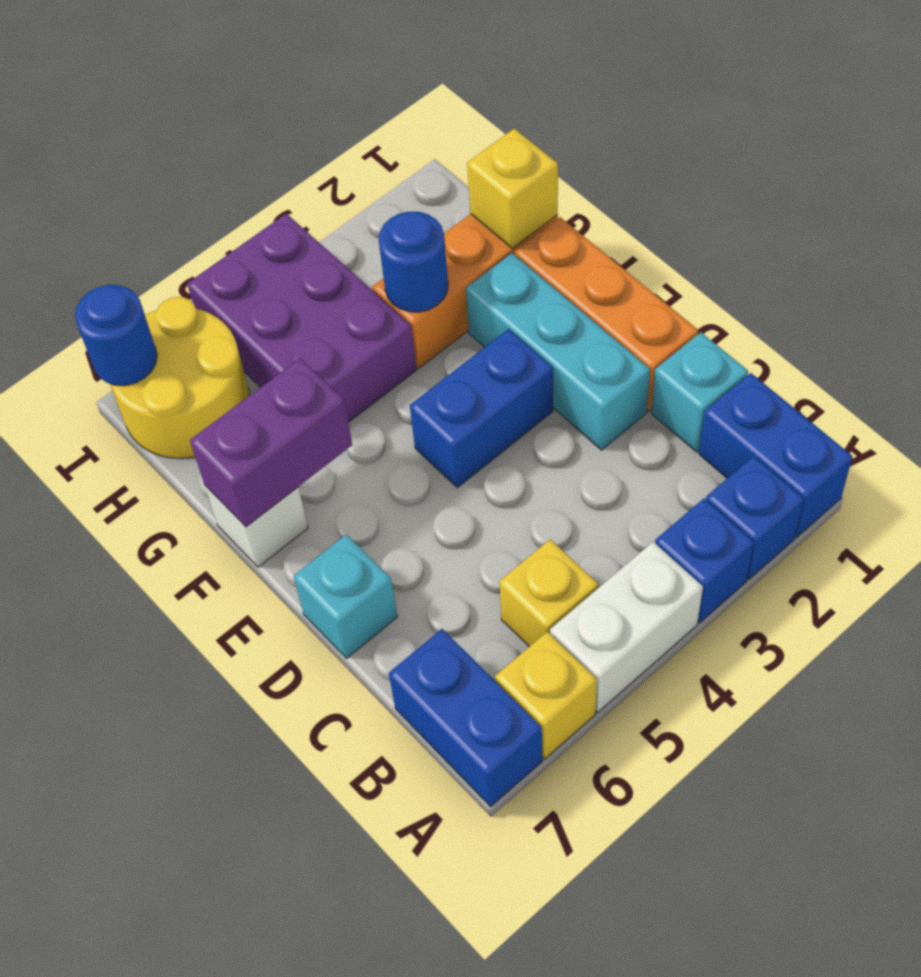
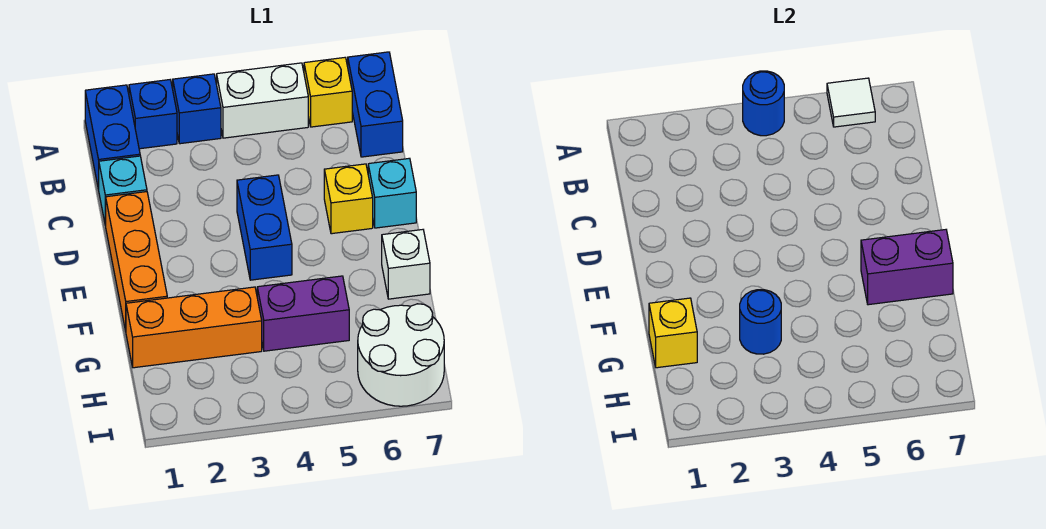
none -> white 1x1 tile [827,78,875,127]
yellow 1x1 brick [499,539,598,647] -> yellow 1x1 brick moved to [324,164,373,234]
cyan 1x3 brick [466,253,650,450] -> none
blue 1x2 brick [410,329,553,488] -> blue 1x2 brick turned to [237,175,292,280]
purple 2x3 brick [187,214,416,422] -> purple 1x2 brick [257,276,349,351]
yellow 2x2 round brick [110,297,249,458] -> white 2x2 round brick [358,304,444,406]
blue 1x1 round brick [75,285,157,386] -> blue 1x1 round brick moved to [743,71,784,136]

